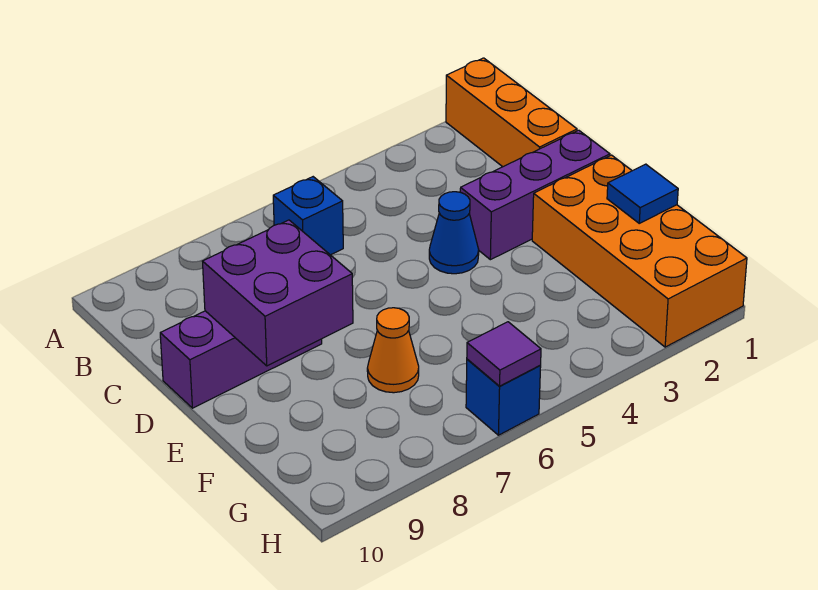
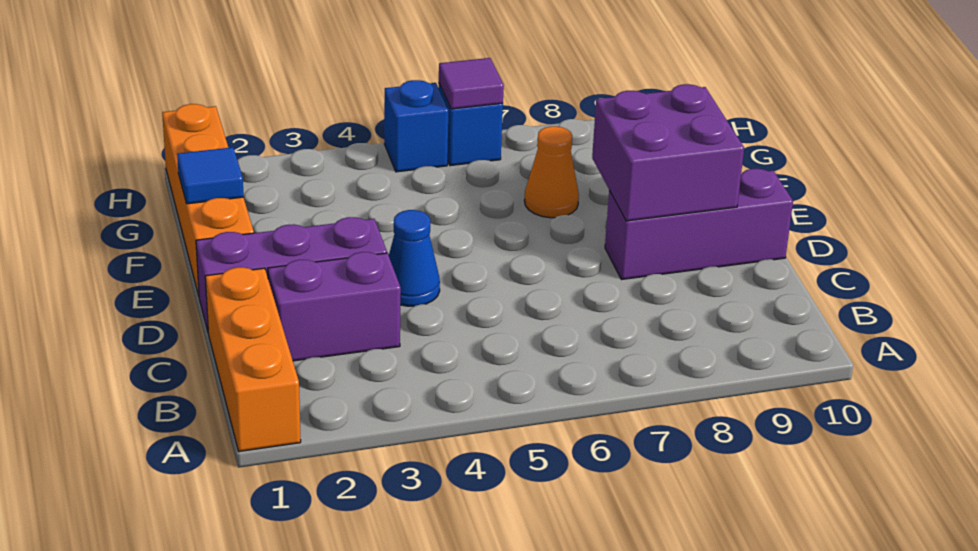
blue 1x1 brick [273,177,343,255] -> blue 1x1 brick moved to [384,80,448,172]
none -> purple 1x2 brick [268,252,401,361]
orange 2x4 brick [532,155,747,347] -> orange 1x4 brick [162,104,254,295]

